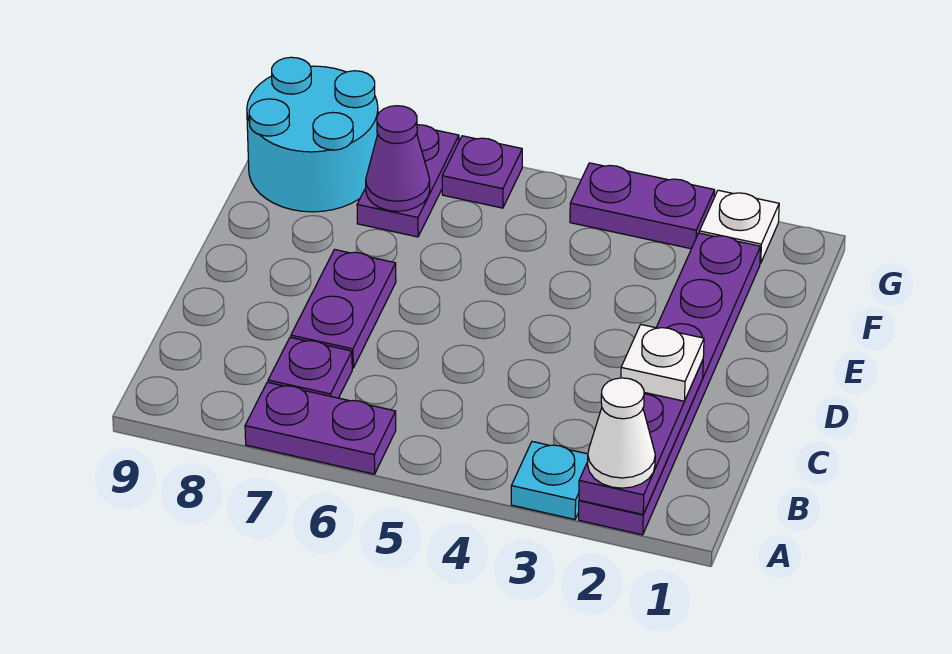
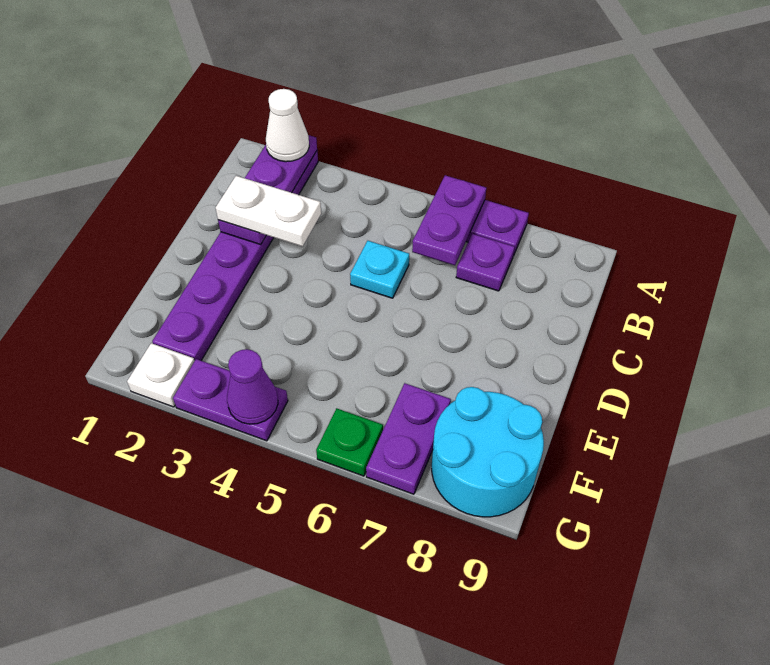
cyan 1x1 plate [511,442,588,519] -> cyan 1x1 plate moved to [350,241,409,298]
white 1x1 plate [621,325,704,401] -> white 1x2 plate [216,176,321,246]
purple 1x2 plate [291,250,396,368] -> purple 1x2 plate moved to [412,175,486,265]
purple 1x1 cone [366,106,430,211] -> purple 1x1 cone moved to [227,349,278,424]
purple 1x1 plate [442,136,522,208] -> green 1x1 plate [316,408,383,476]

